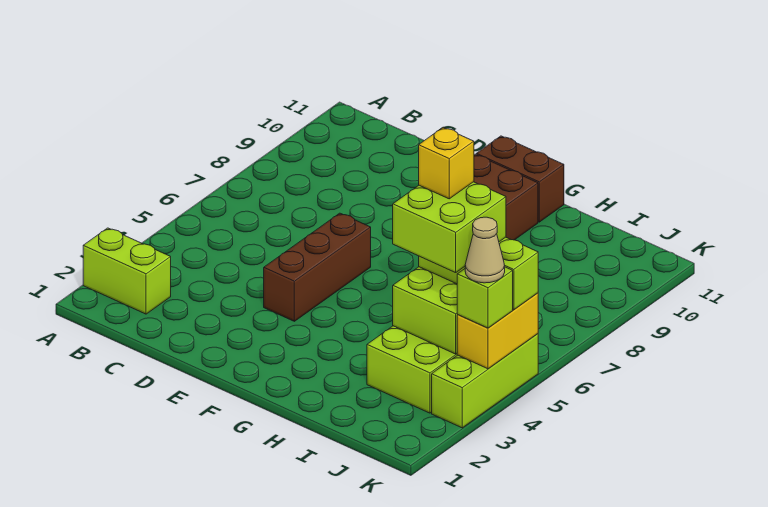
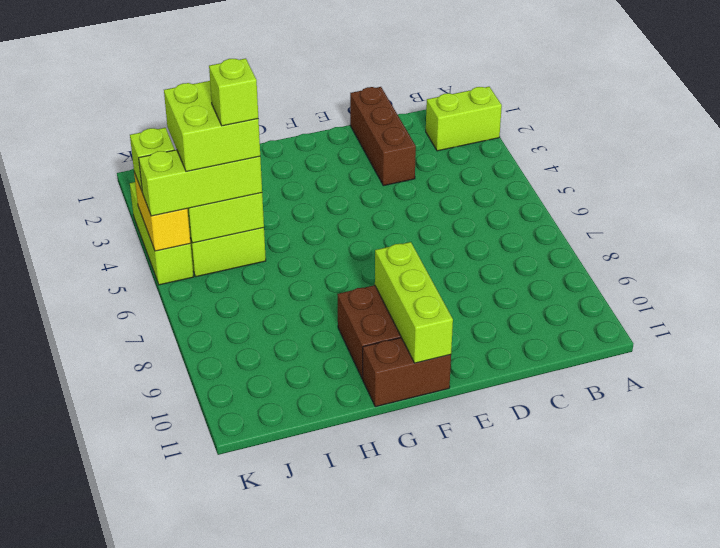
brown 1x3 brick [264,213,371,321] -> brown 1x3 brick moved to [350,87,416,186]
none -> lime 1x3 brick [375,242,453,363]
yellow 1x1 brick [419,127,474,199] -> lime 1x1 brick [209,58,258,126]
tan 1x1 cone [465,217,505,283] -> none

